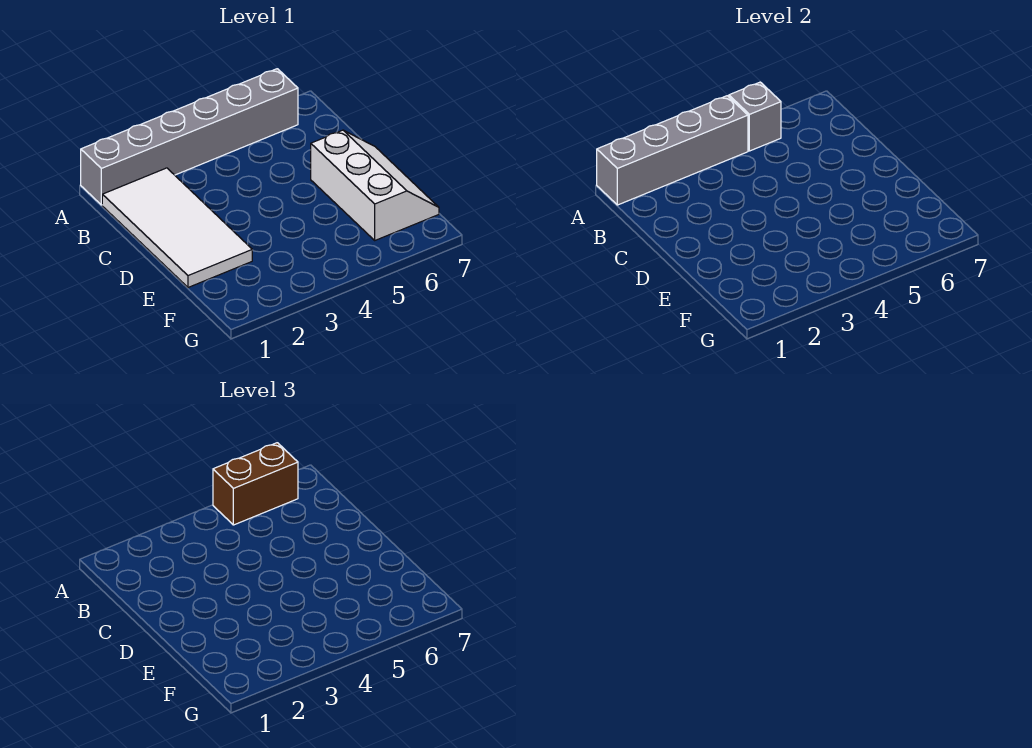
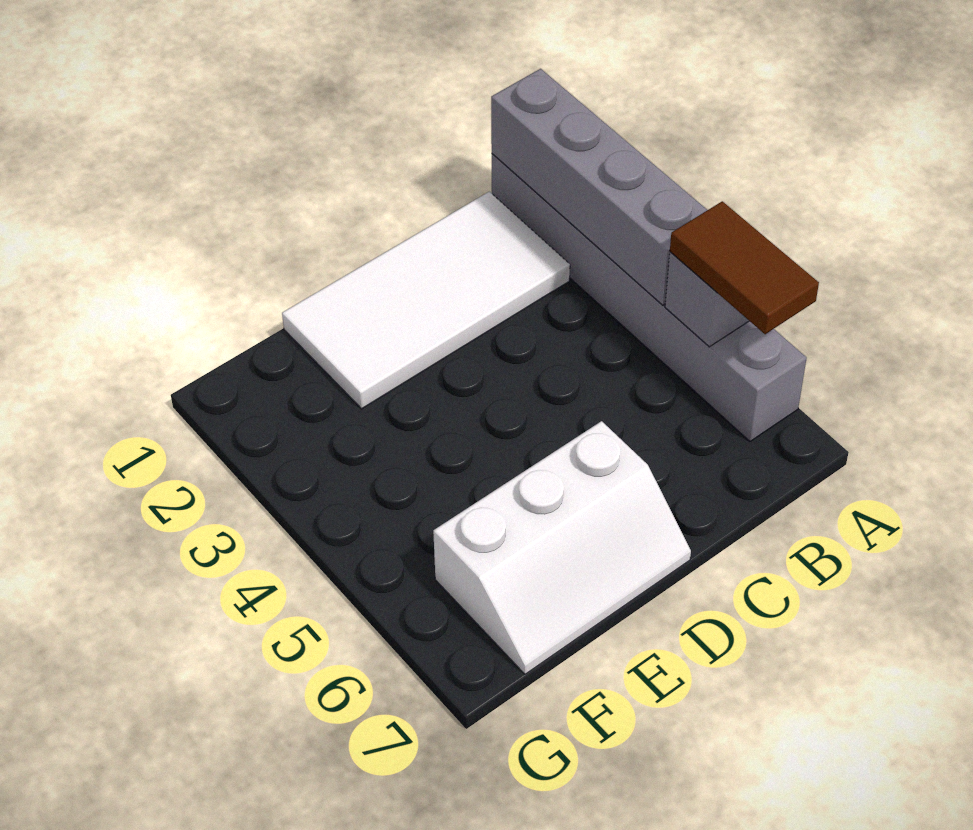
brown 1x2 brick [213,443,298,525] -> brown 1x2 tile [670,201,819,334]

